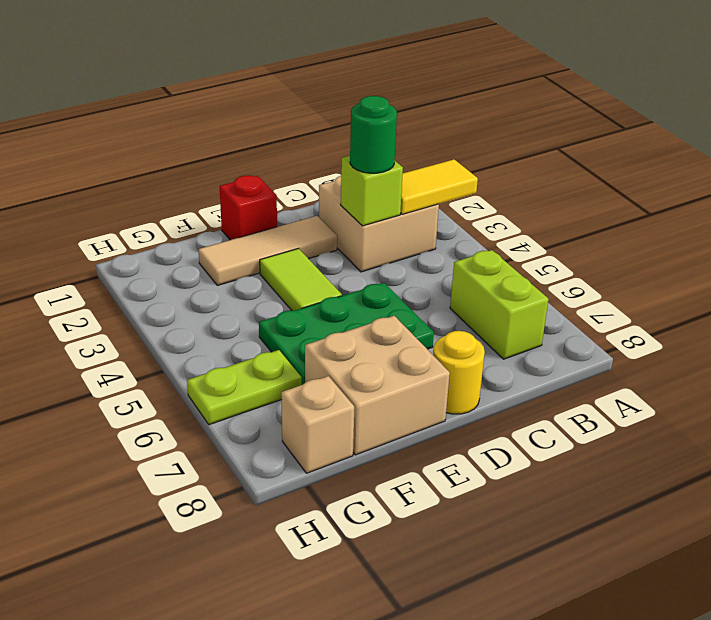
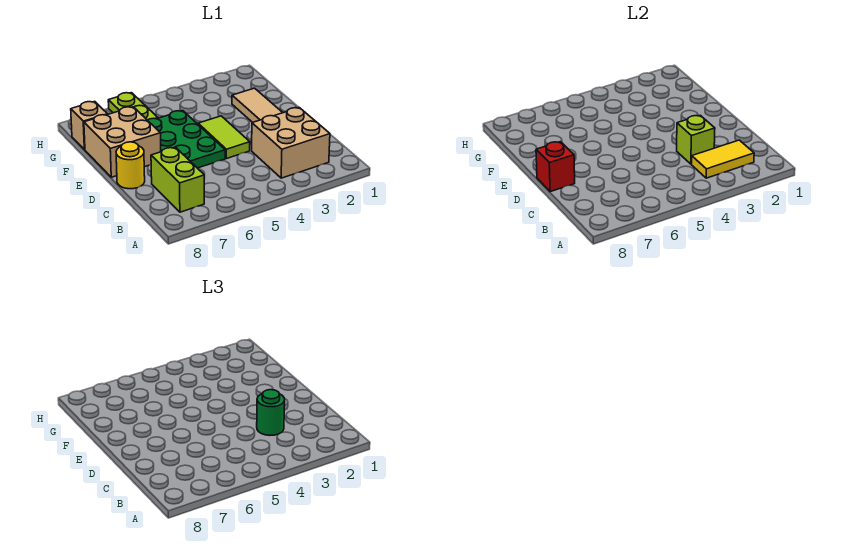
yellow 1x2 tile [400,159,478,214] -> yellow 1x2 tile turned to [692,140,754,178]
lime 1x2 brick [450,250,548,359] -> lime 1x2 brick turned to [151,147,204,212]
red 1x1 brick [220,175,277,240] -> red 1x1 brick moved to [536,142,575,192]
lime 1x2 tile [260,249,342,311] -> lime 1x2 tile turned to [198,116,250,159]

